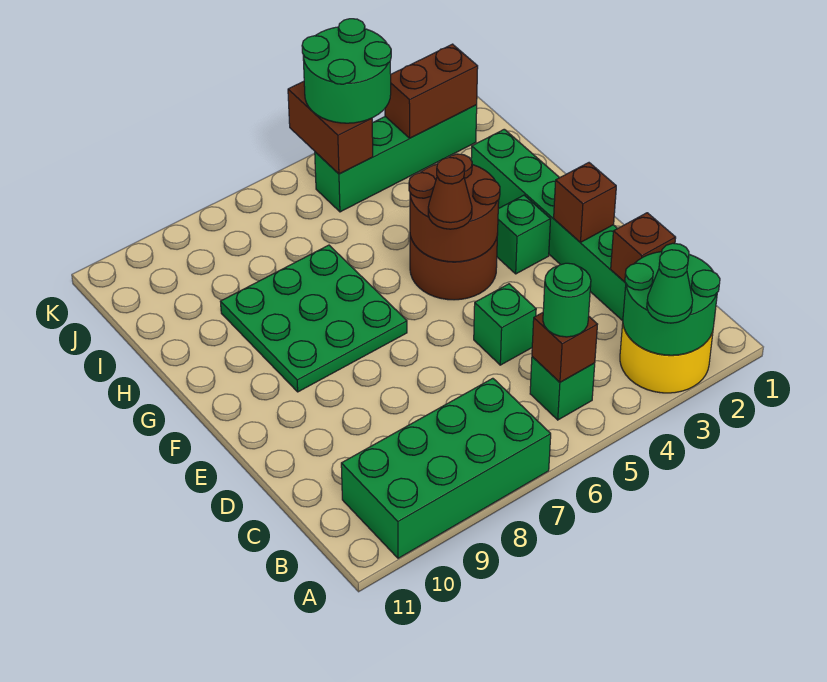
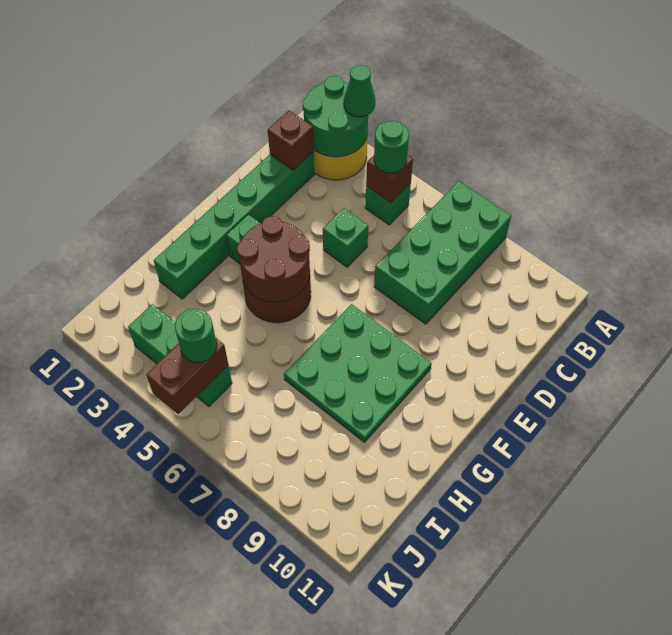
green 2x4 brick [341,378,551,558] -> green 2x4 brick turned to [374,181,511,324]
brown 1x1 brick [554,163,616,242] -> none
brown 1x1 cone [428,157,472,229] -> none
green 1x4 brick [315,105,477,212] -> green 1x3 brick [128,304,232,407]
brown 1x2 brick [385,44,478,138] -> none
green 2x2 round brick [302,19,391,123] -> green 1x1 round brick [175,309,217,362]

